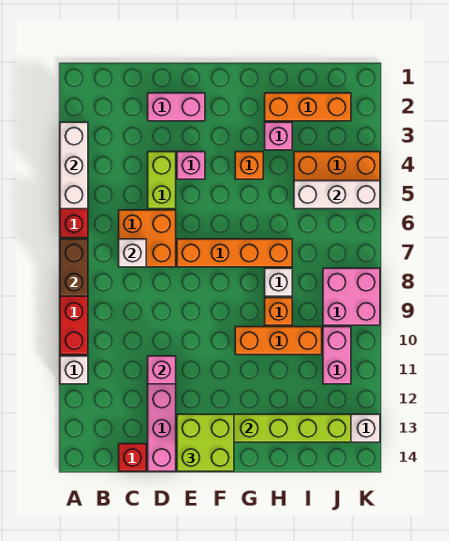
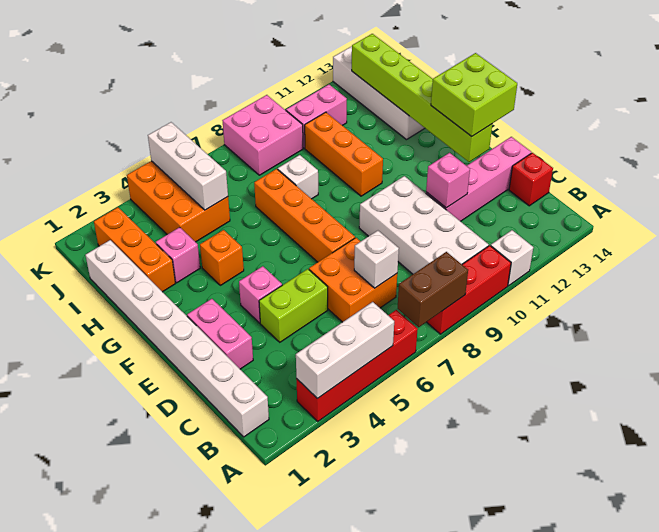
none -> white 1x8 brick [85,240,269,437]
none -> white 2x4 brick [359,176,489,274]
orange 1x1 brick [265,298,292,325] -> none

